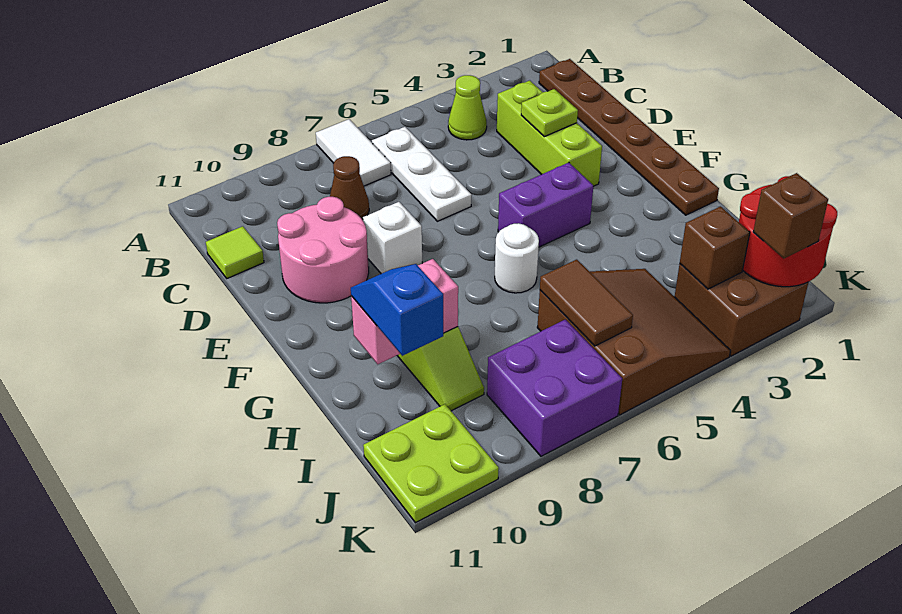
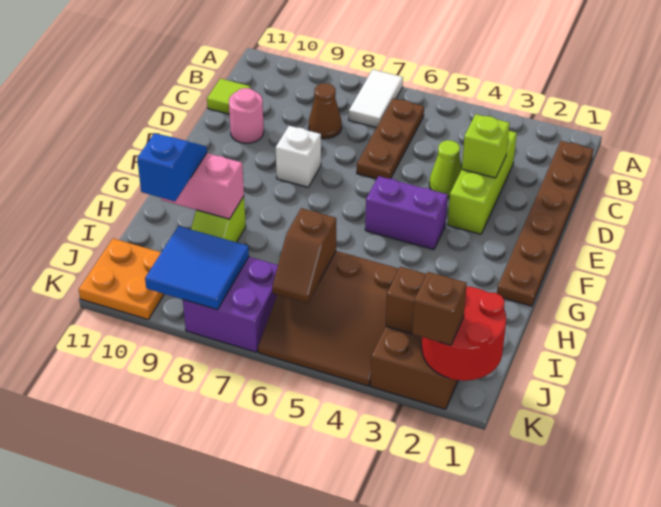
lime 1x1 cone [448,75,487,140] -> lime 1x1 cone moved to [429,140,462,197]
white 1x3 plate [372,127,472,221] -> brown 1x3 plate [357,98,424,179]
lime 1x1 plate [521,89,578,137] -> lime 1x1 brick [462,114,510,178]
pink 2x2 round brick [277,197,369,303] -> pink 1x1 round brick [229,88,264,143]
white 1x1 round brick [495,223,539,293] -> none
brown 3x3 slope [537,269,731,415] -> brown 3x3 slope turned to [258,251,399,386]
brown 1x2 tile [540,259,633,346] -> brown 1x2 slope [272,208,336,303]
none -> blue 2x2 tile [145,226,249,310]
lime 2x2 plate [363,404,499,523] -> orange 2x2 plate [79,239,164,319]

